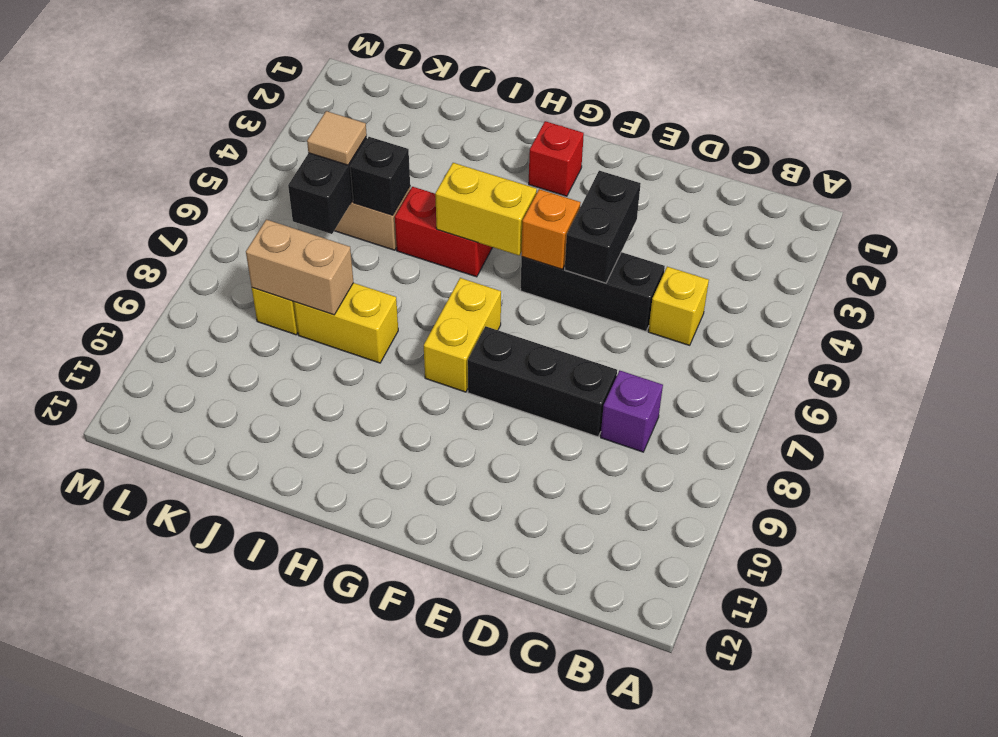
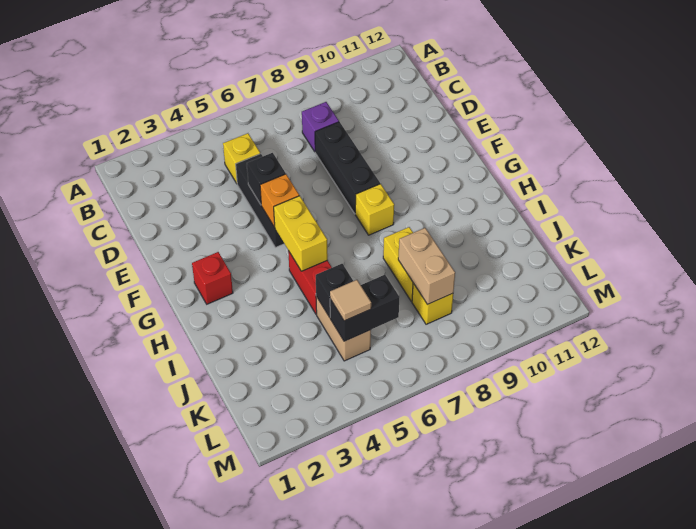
black 1x2 brick [565,171,641,283] -> black 1x1 brick [247,153,286,204]
yellow 1x2 brick [424,278,501,392] -> yellow 1x1 brick [355,184,394,235]

